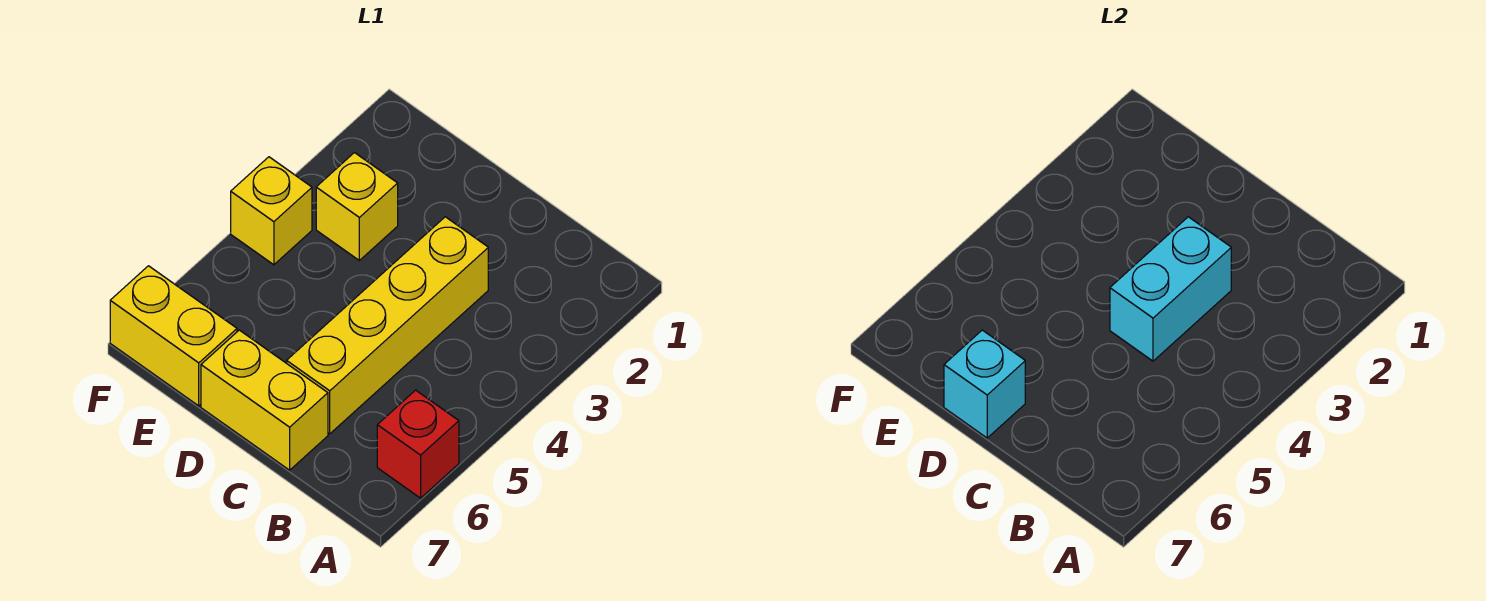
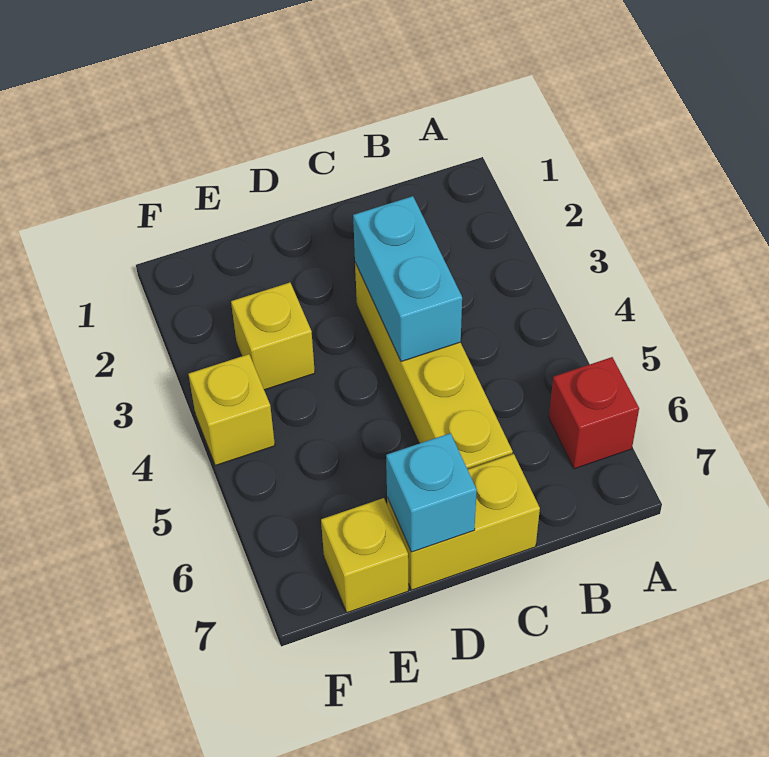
yellow 1x2 brick [110,266,237,406] -> yellow 1x1 brick [321,498,408,613]

